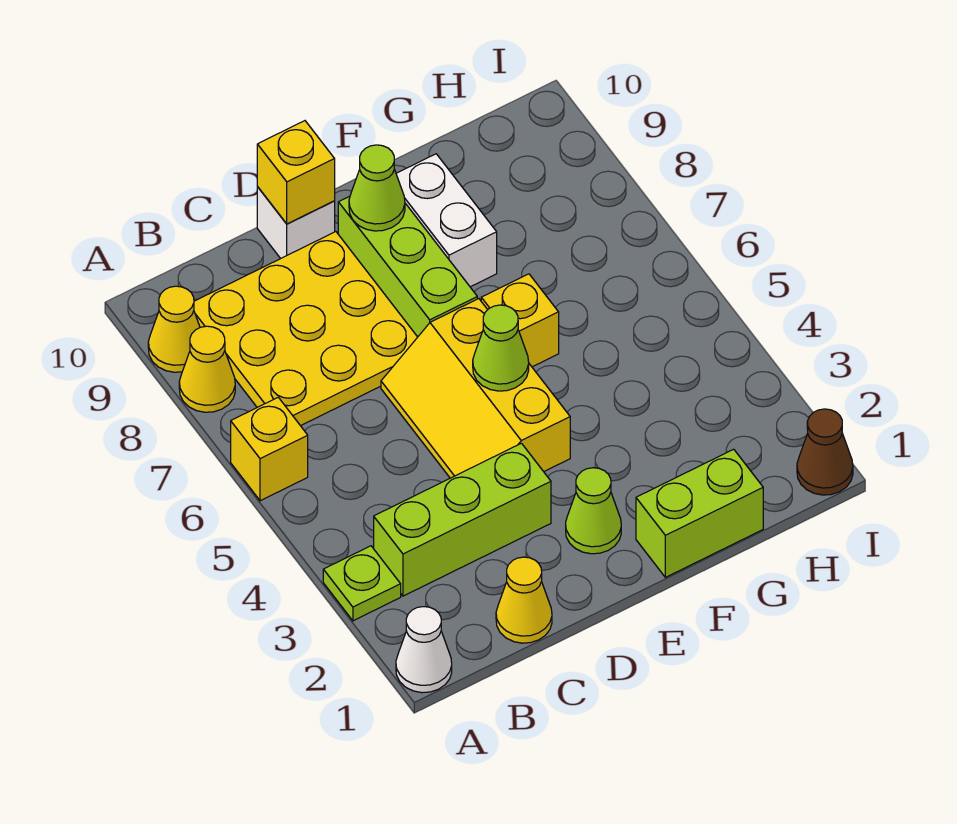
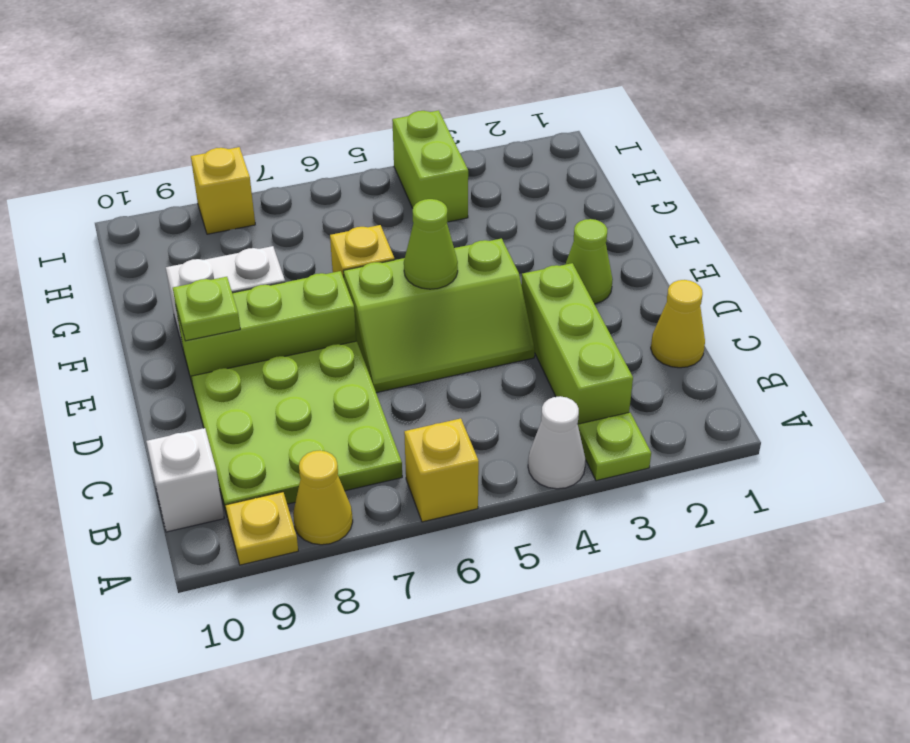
white 1x1 cone [396,607,452,693] -> white 1x1 cone moved to [528,396,586,489]
yellow 1x1 cone [148,286,200,372] -> yellow 1x1 plate [225,492,298,565]
yellow 3x3 plate [194,232,417,426] -> lime 3x3 plate [191,341,402,515]
yellow 2x3 slope [381,299,570,478] -> lime 2x3 slope [343,238,535,393]
white 1x1 brick [257,187,335,259] -> white 1x1 brick moved to [146,428,224,532]
yellow 1x1 brick [257,121,335,224] -> yellow 1x1 brick moved to [191,147,255,234]
lime 1x1 cone [349,145,405,231] -> lime 1x1 plate [173,277,240,341]
lime 1x2 brick [636,449,763,577] -> lime 1x2 brick moved to [392,110,468,222]
brown 1x1 cone [797,409,853,495] -> none

